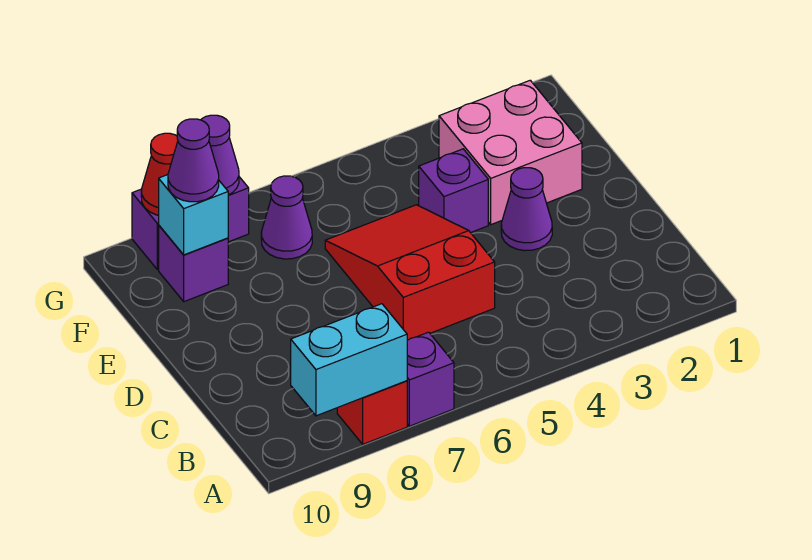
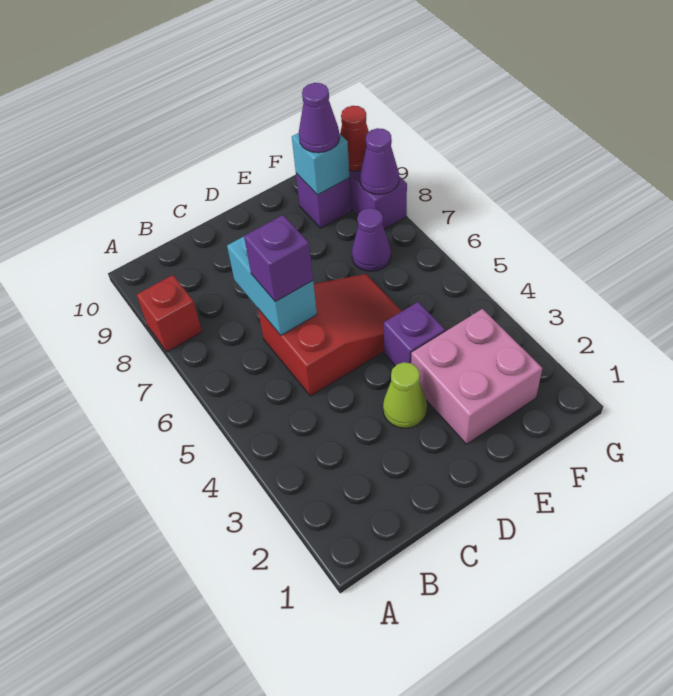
purple 1x1 brick [407,332,454,426] -> purple 1x1 brick moved to [244,215,313,302]
cyan 1x2 brick [291,304,407,416] -> cyan 1x2 brick moved to [227,237,317,335]
purple 1x1 cone [501,168,552,251] -> lime 1x1 cone [383,362,427,428]

